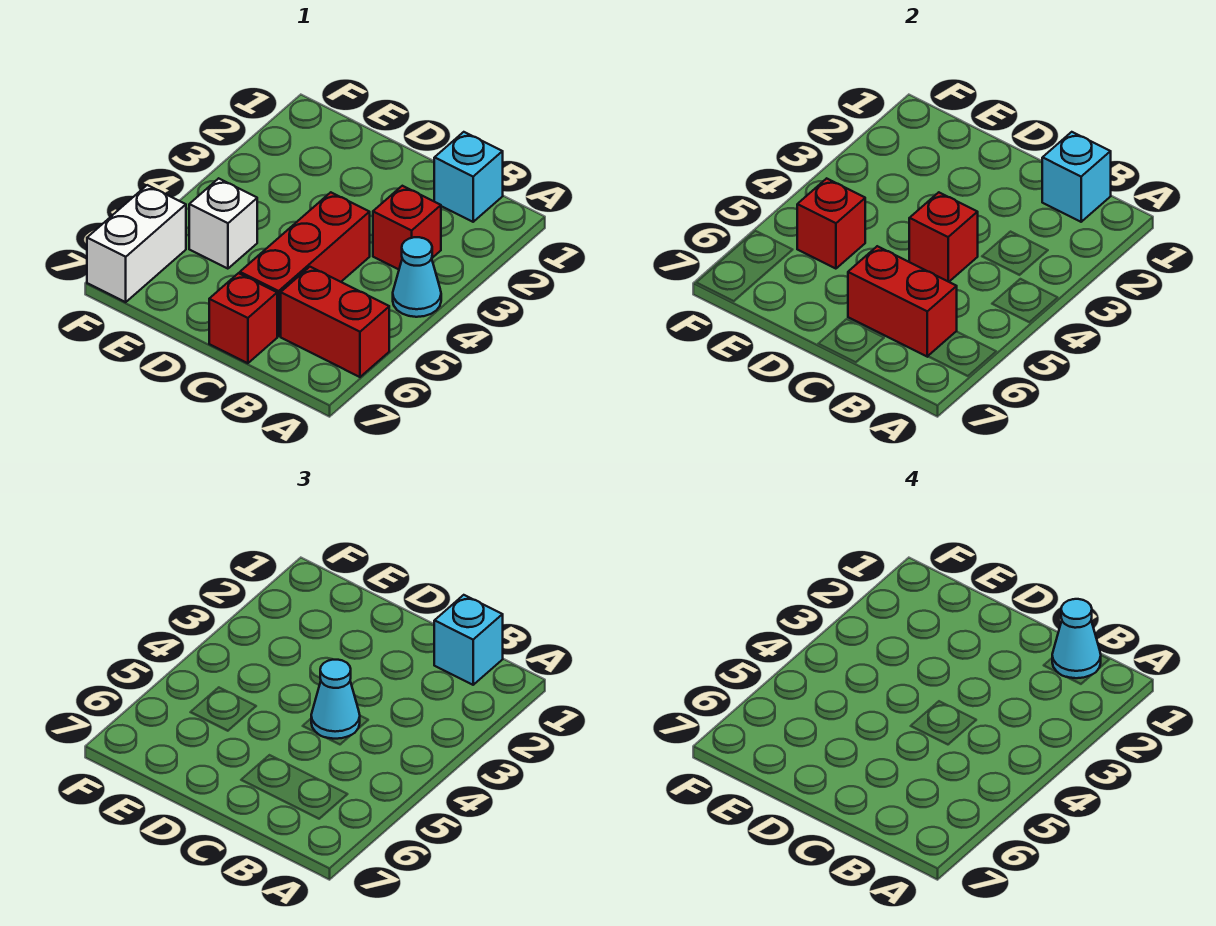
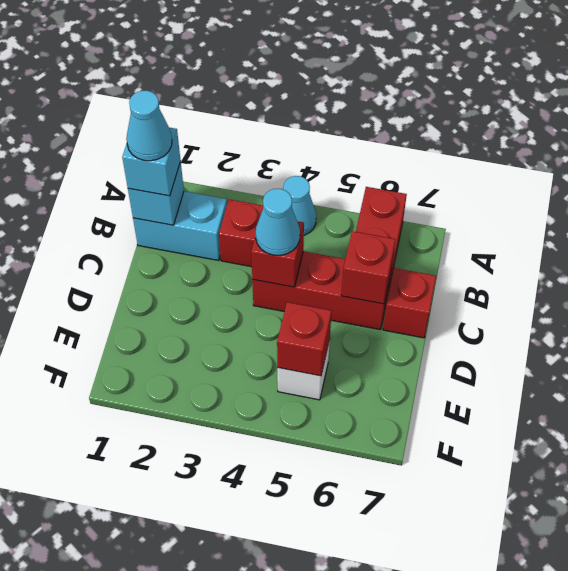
cyan 1x1 brick [434,132,503,222] -> cyan 1x2 brick [133,191,227,261]
red 1x2 brick [848,246,957,357] -> red 1x1 brick [341,231,395,304]
white 1x2 brick [87,185,186,302] -> none

